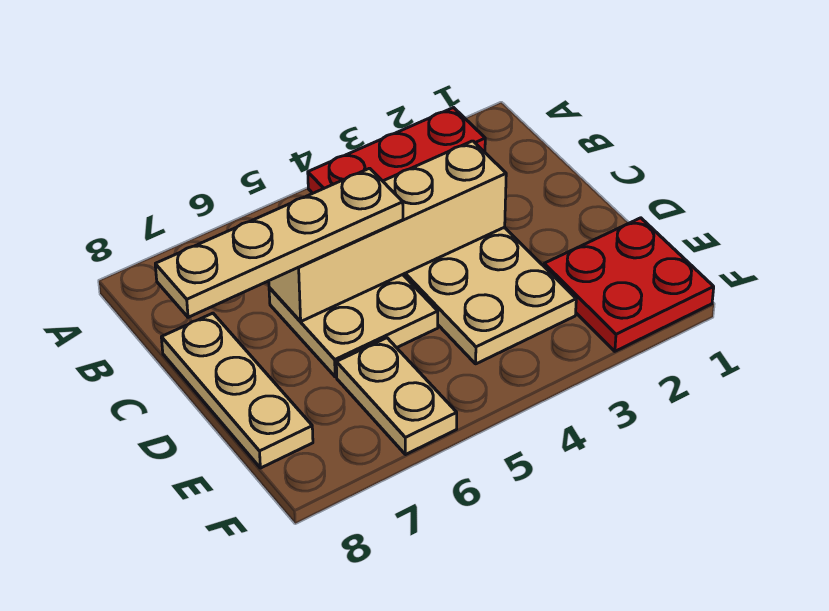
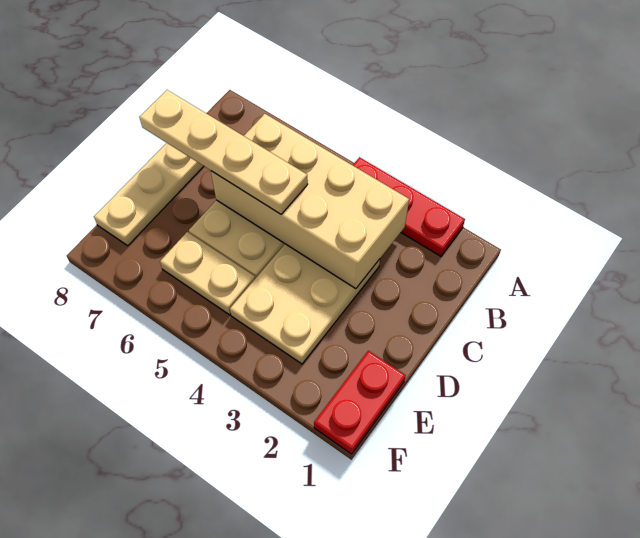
tan 1x4 brick [269,141,506,322] -> tan 2x4 brick [211,114,409,289]
red 2x2 plate [544,218,714,351] -> red 1x2 plate [314,351,406,454]
tan 1x2 plate [336,338,457,455] -> tan 1x2 plate turned to [160,232,255,315]

